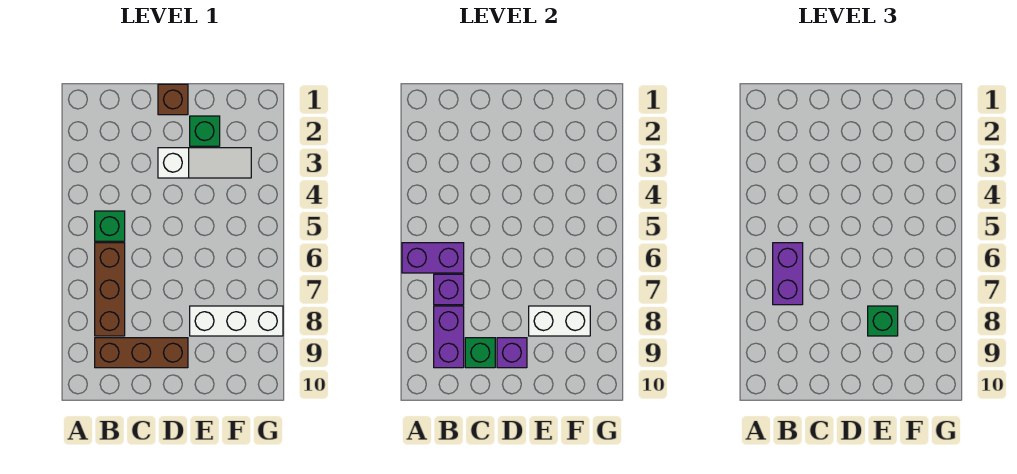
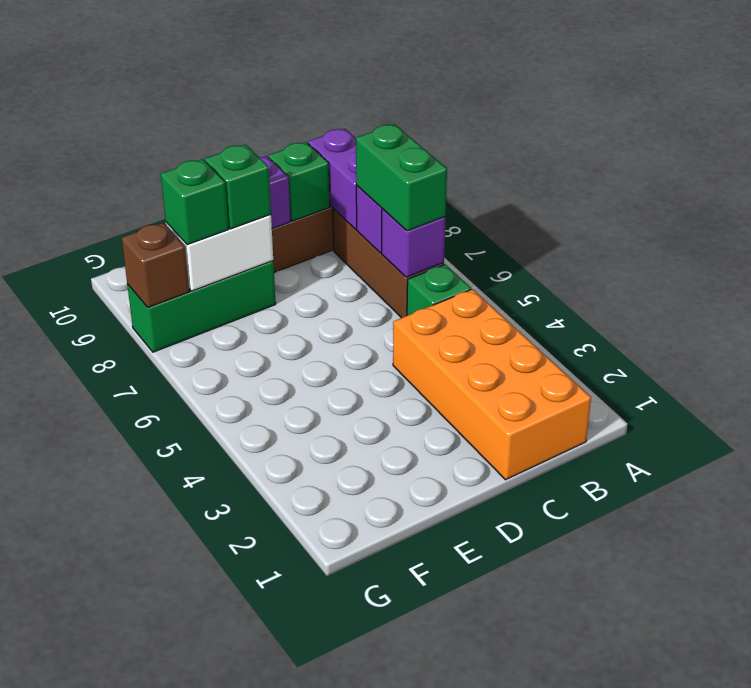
purple 1x2 brick [402,243,464,273] -> purple 1x1 brick [382,209,446,277]
none -> orange 2x4 brick [393,289,591,480]
purple 1x2 brick [773,243,803,305] -> green 1x2 brick [356,124,447,231]
brown 1x1 brick [158,84,188,115] -> brown 1x1 brick moved to [122,223,189,308]
white 1x3 slope [158,148,251,178] -> none
green 1x1 brick [190,116,220,146] -> green 1x1 brick moved to [161,159,228,245]
white 1x3 brick [190,306,283,336] -> green 1x3 brick [127,261,276,352]

